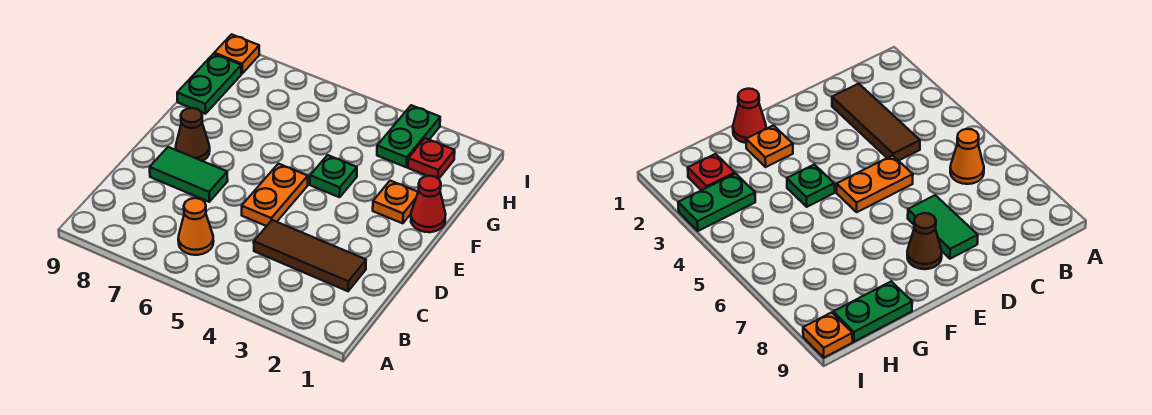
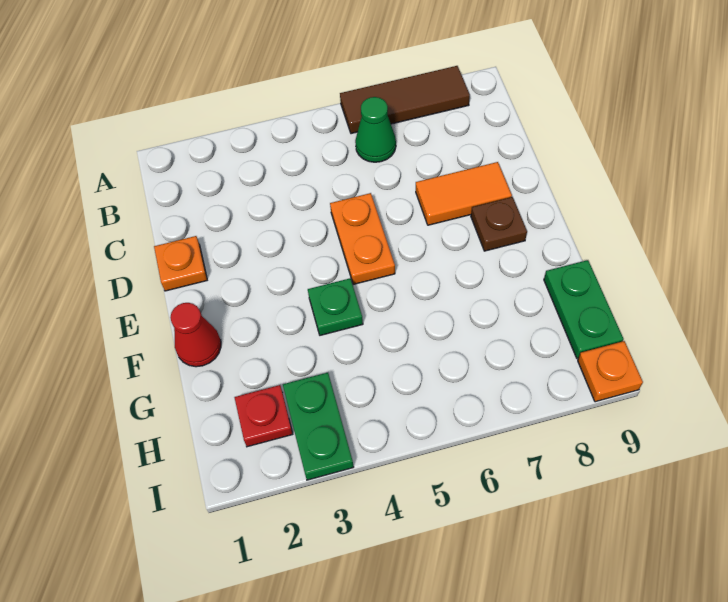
orange 1x1 cone [178,198,214,255] -> green 1x1 cone [355,97,396,162]
brown 1x3 tile [254,220,366,291] -> brown 1x3 tile moved to [340,66,470,134]
green 1x2 tile [150,147,228,202] -> orange 1x2 tile [416,162,512,225]
brown 1x1 cone [176,108,210,161] -> brown 1x1 plate [471,197,527,251]
orange 1x1 plate [373,181,418,223] -> orange 1x1 plate moved to [154,236,207,291]

